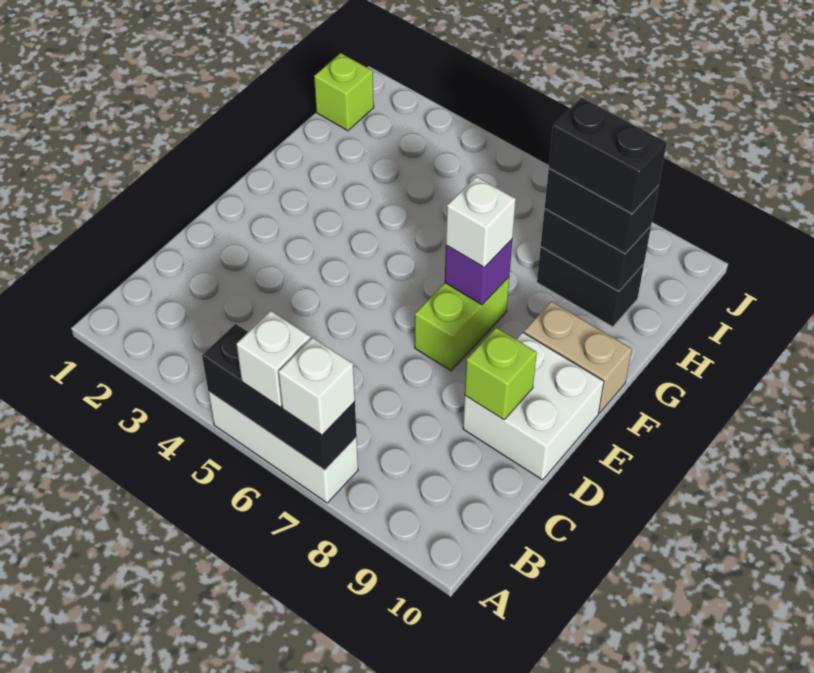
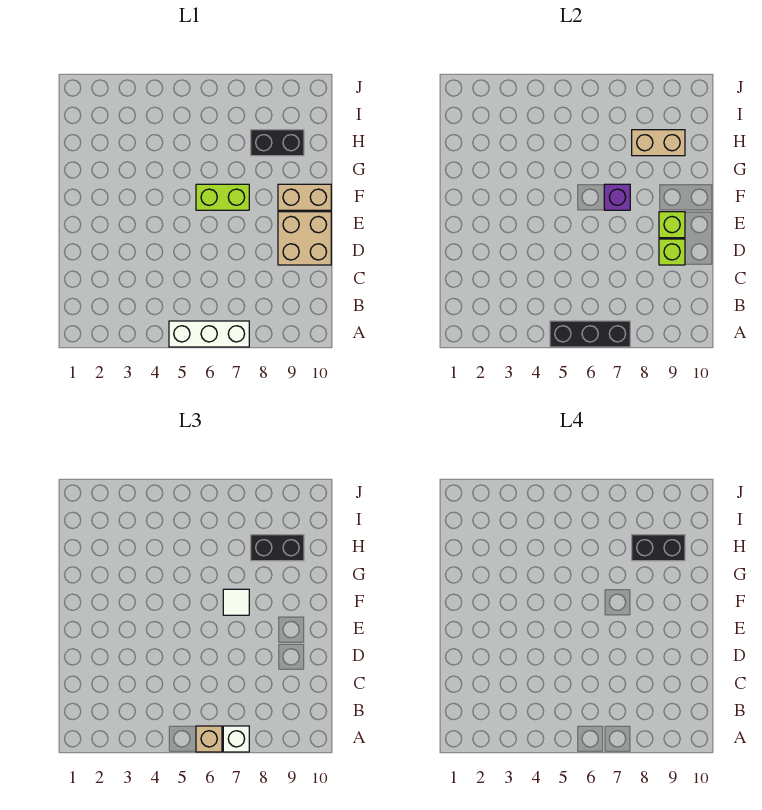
white 1x1 brick [236,311,311,407] -> tan 1x1 brick [196,726,222,752]
white 2x2 brick [463,333,604,480] -> tan 2x2 brick [278,212,331,265]
lime 1x2 brick [415,277,509,371] -> lime 1x2 brick turned to [196,184,249,210]
white 1x1 brick [446,177,516,267] -> white 1x1 tile [223,589,249,615]
black 1x2 brick [541,209,651,291] -> tan 1x2 brick [632,130,685,156]
lime 1x1 brick [314,53,374,131] -> lime 1x1 brick moved to [659,212,685,238]

